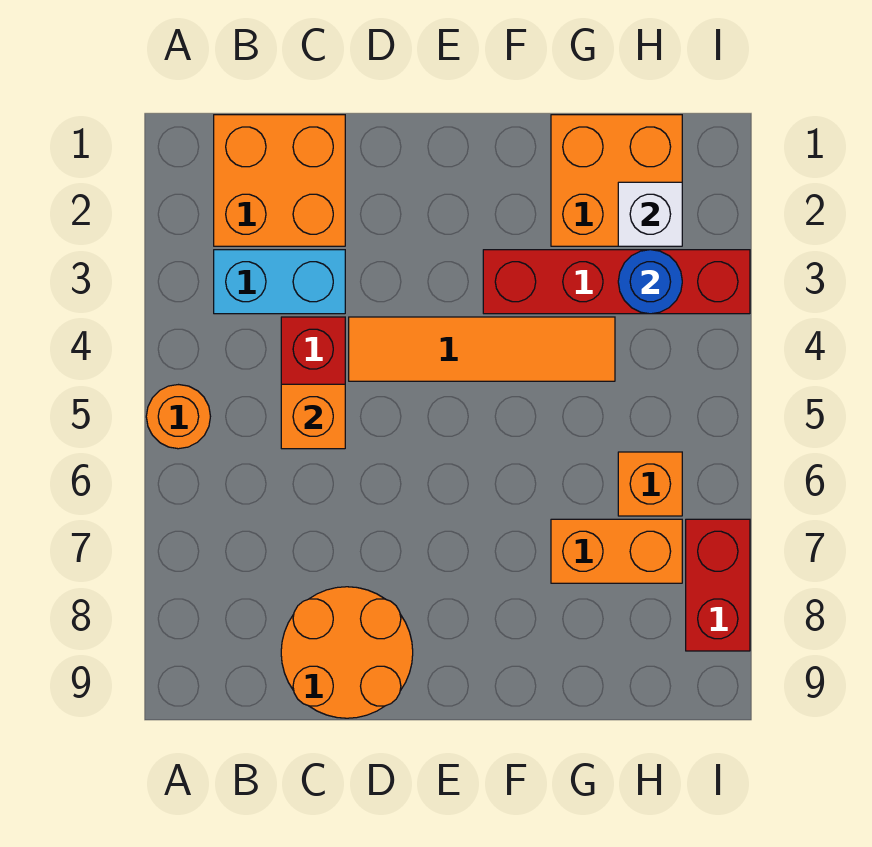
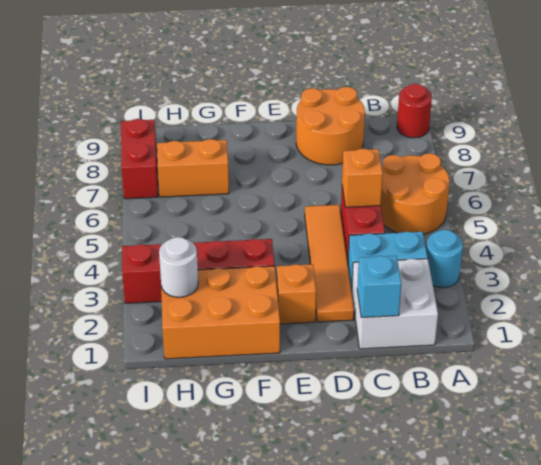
none -> cyan 1x1 round brick [426,230,463,288]
orange 1x1 round brick [146,385,210,449] -> orange 2x2 round brick [381,153,450,234]
none -> red 1x1 round brick [397,84,432,138]
orange 2x2 brick [214,115,345,246] -> white 2x2 brick [352,259,438,349]
none -> cyan 1x1 brick [357,256,401,318]
orange 1x4 tile [349,317,615,381] -> orange 1x4 tile turned to [305,205,354,322]
orange 2x2 brick [551,115,682,246] -> orange 2x3 brick [161,266,280,359]
white 1x1 brick [618,182,682,246] -> white 1x1 round brick [159,237,198,297]
blue 1x1 round brick [618,250,682,314] -> none
orange 1x1 brick [618,452,682,516] -> orange 1x1 brick moved to [276,264,316,324]

